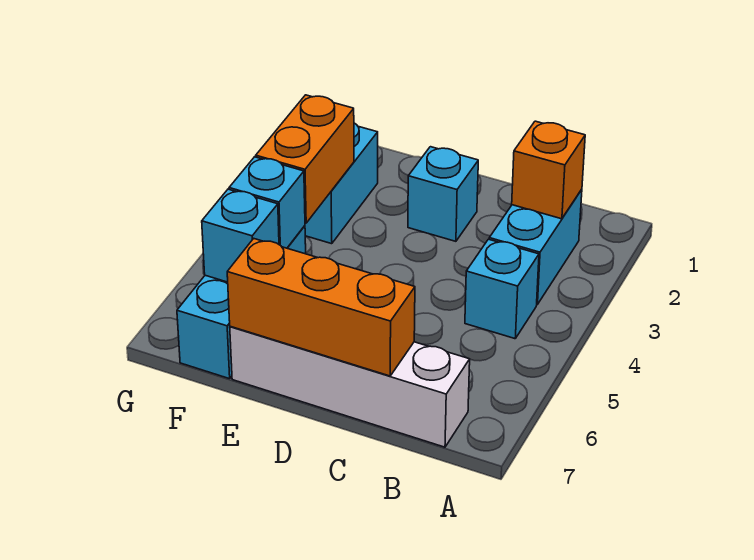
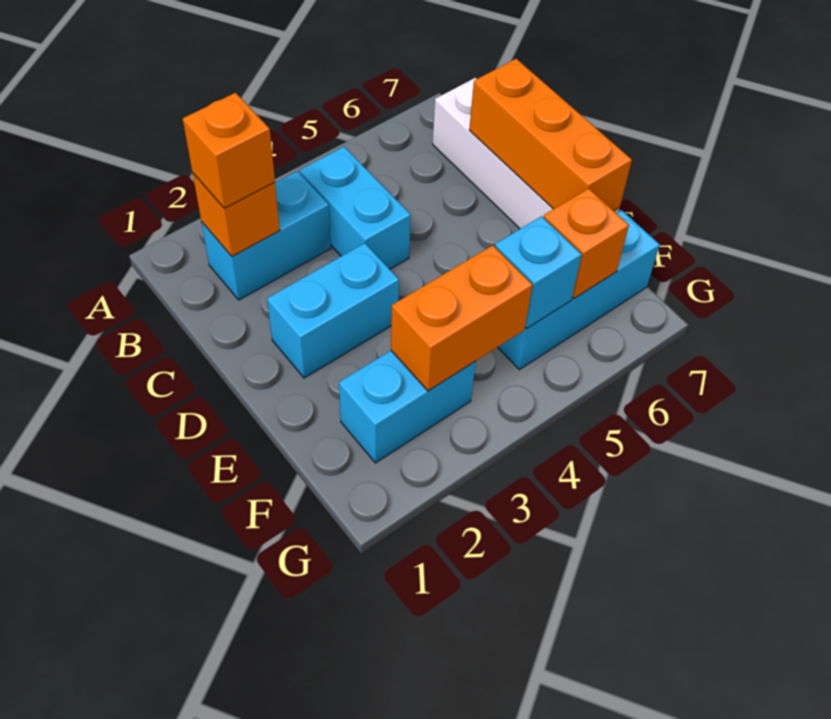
none -> orange 1x1 brick [183,93,275,208]
cyan 1x1 brick [465,239,539,339] -> cyan 1x2 brick [300,147,411,269]
cyan 1x1 brick [408,147,478,241] -> cyan 1x2 brick [267,243,399,378]
cyan 1x1 brick [202,189,279,282] -> orange 1x1 brick [543,188,629,298]

